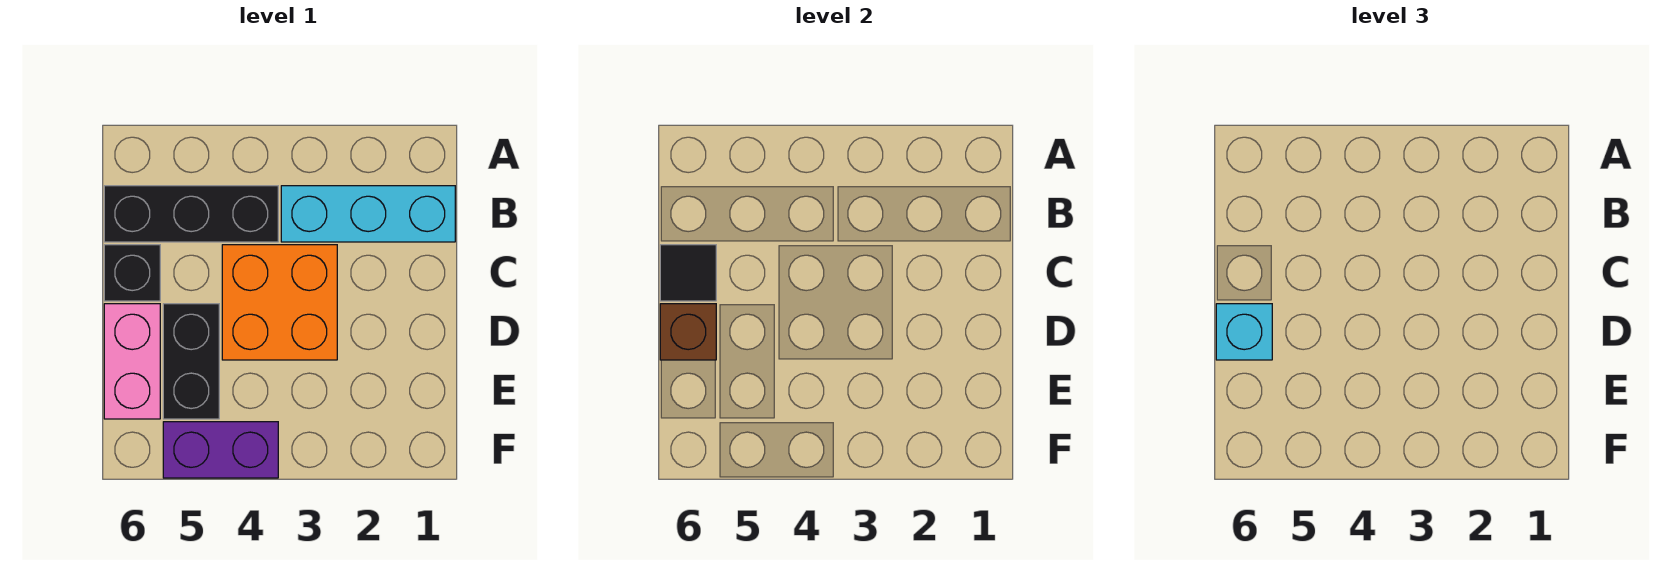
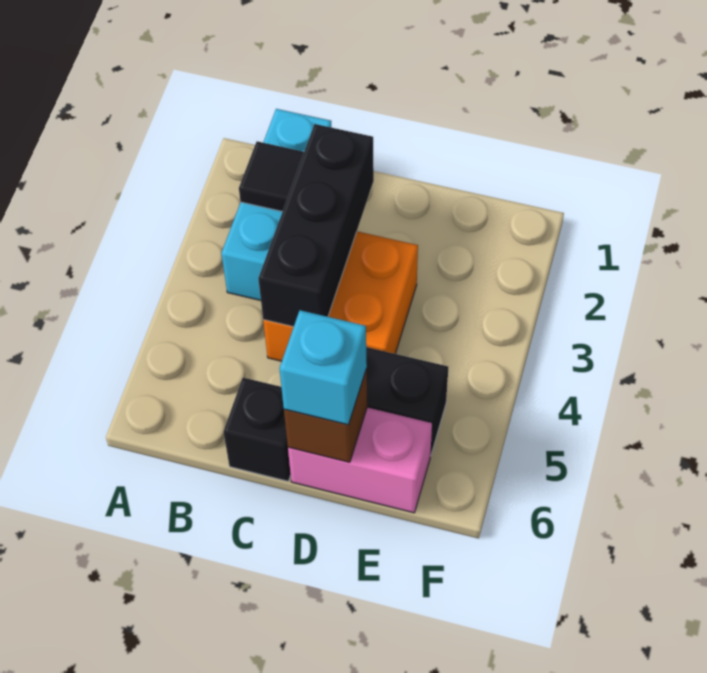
black 1x3 brick [104,186,278,242] -> black 1x3 brick moved to [258,124,374,327]
black 1x1 tile [660,245,716,301] -> black 1x1 tile moved to [239,141,304,212]
purple 1x2 brick [163,422,278,478] -> none

